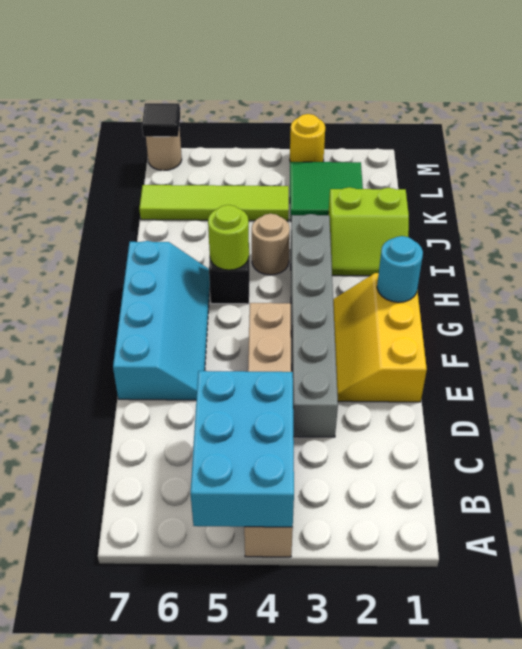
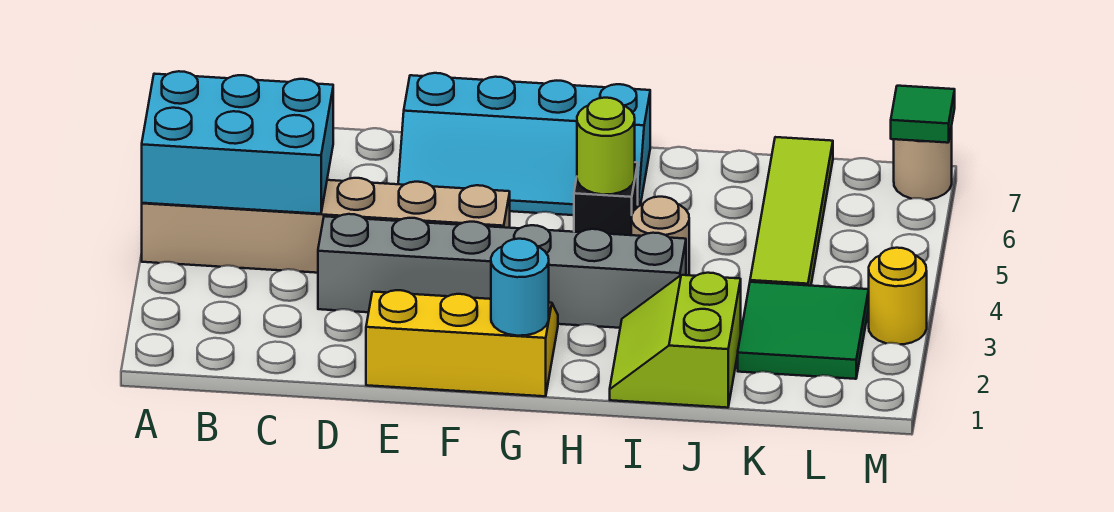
black 1x1 tile [142,103,180,137] -> green 1x1 tile [891,86,955,143]

